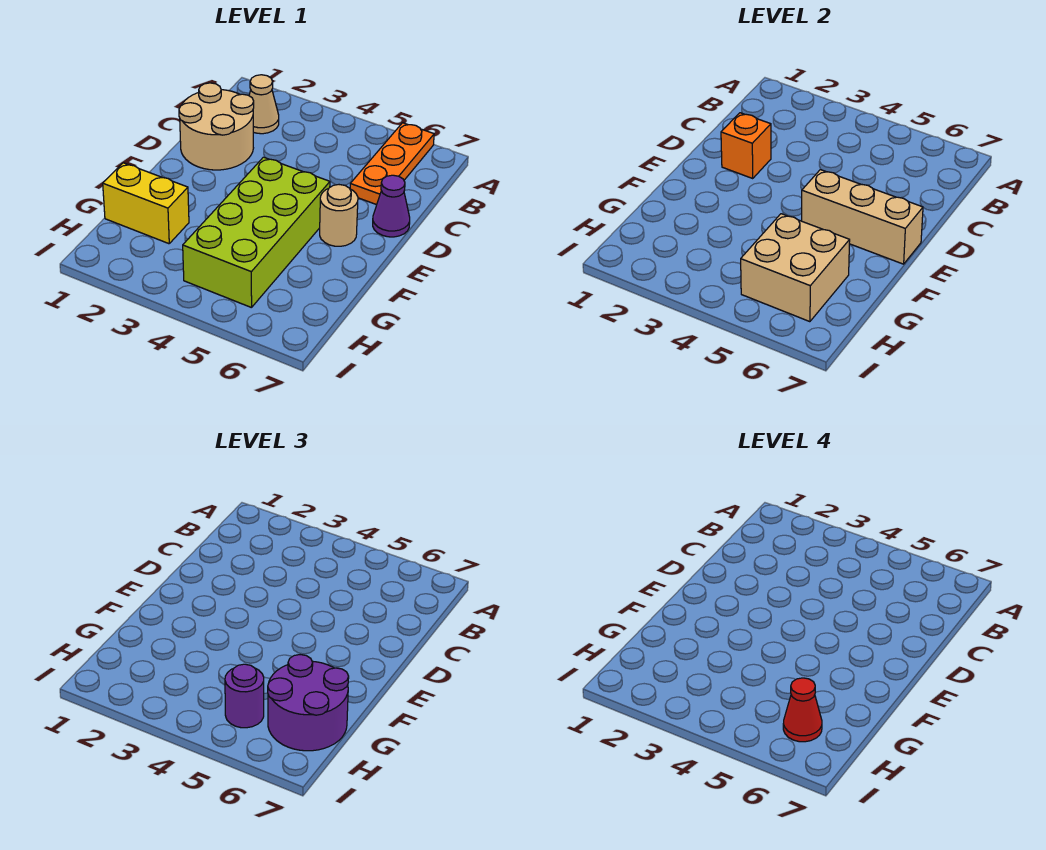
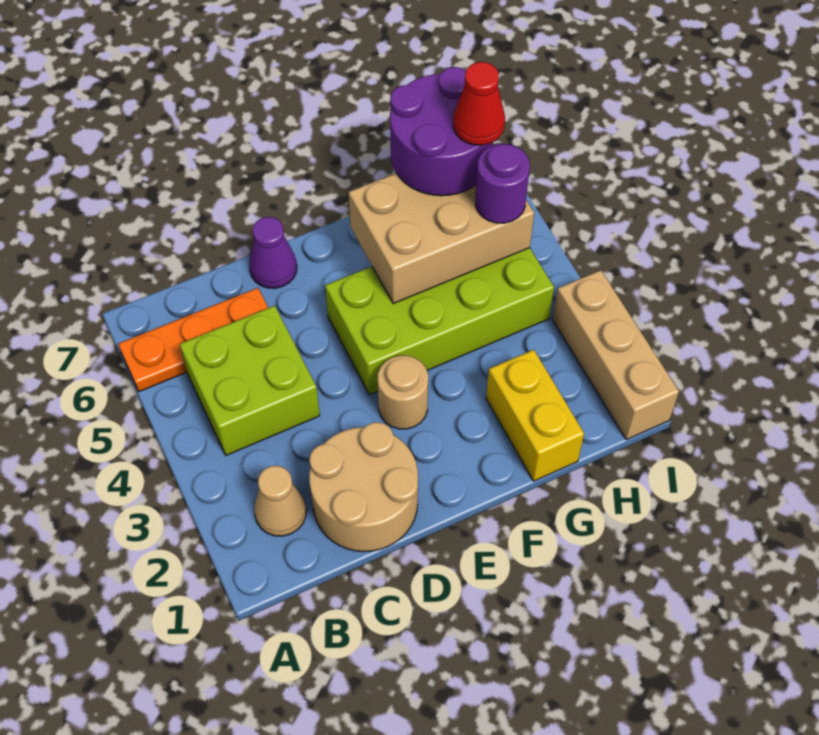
none -> lime 2x2 brick [180,306,320,455]
orange 1x1 brick [721,113,771,178] -> none
tan 1x3 brick [802,170,923,264] -> tan 1x3 brick moved to [553,270,679,440]
tan 1x1 round brick [320,185,358,246] -> tan 1x1 round brick moved to [378,356,428,429]
tan 2x2 brick [741,214,850,322] -> tan 2x3 brick [348,173,534,303]

